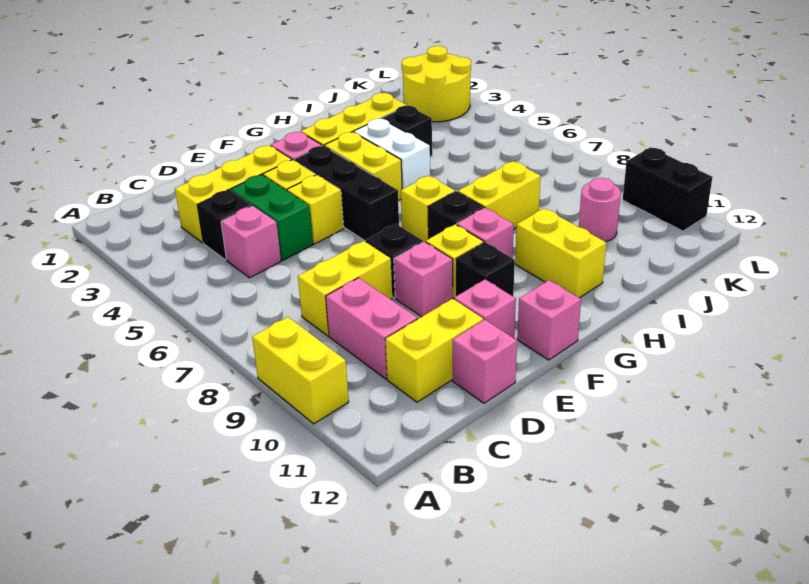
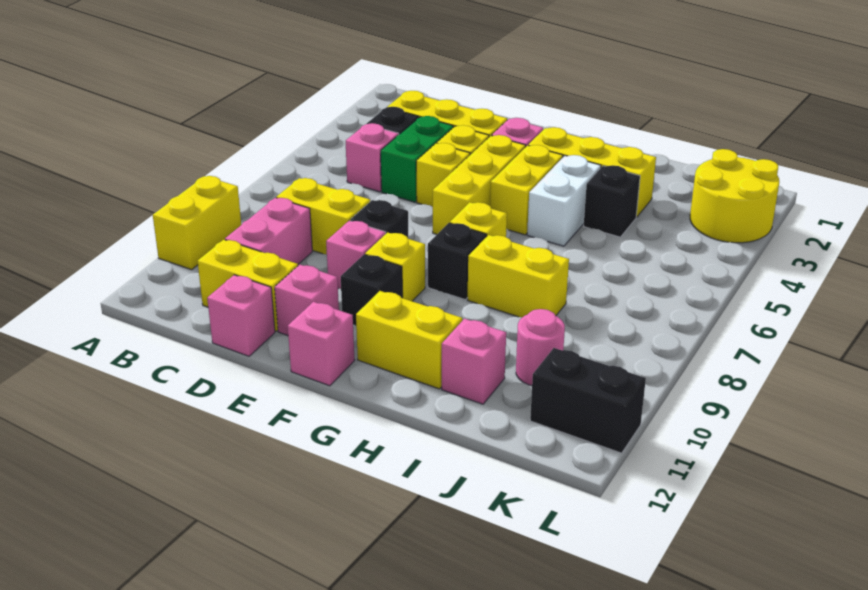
black 1x3 brick [294,146,399,241] -> yellow 1x3 brick [433,135,526,234]
pink 1x1 brick [457,208,514,258] -> pink 1x1 brick moved to [442,319,506,404]
yellow 1x2 brick [515,208,606,298] -> yellow 1x2 brick turned to [356,291,462,389]
black 1x2 brick [623,147,712,231] -> black 1x2 brick turned to [530,348,646,453]

